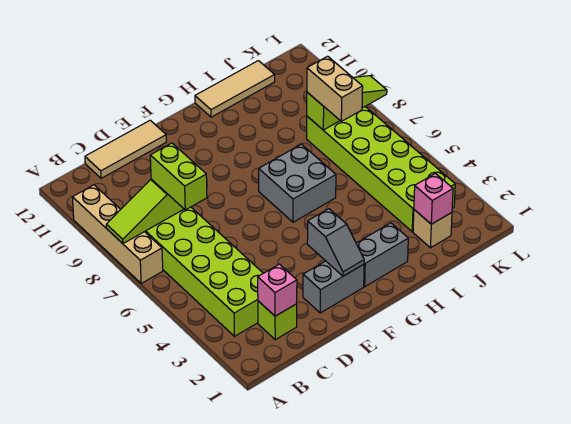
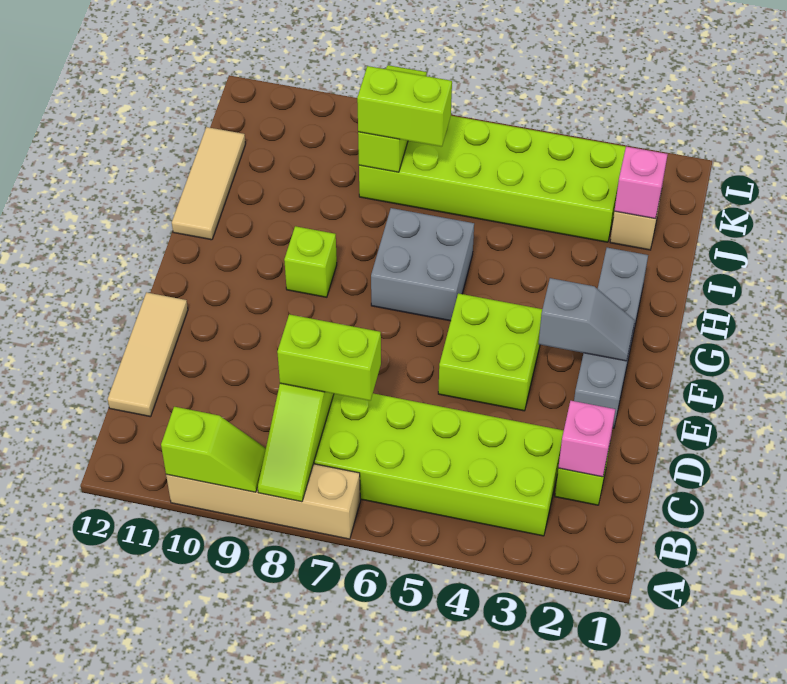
none -> lime 1x2 slope [161,407,266,492]
none -> lime 2x2 brick [438,293,542,411]
none -> lime 1x1 brick [284,226,337,297]
tan 1x2 brick [307,56,363,121] -> lime 1x2 brick [357,66,452,147]

